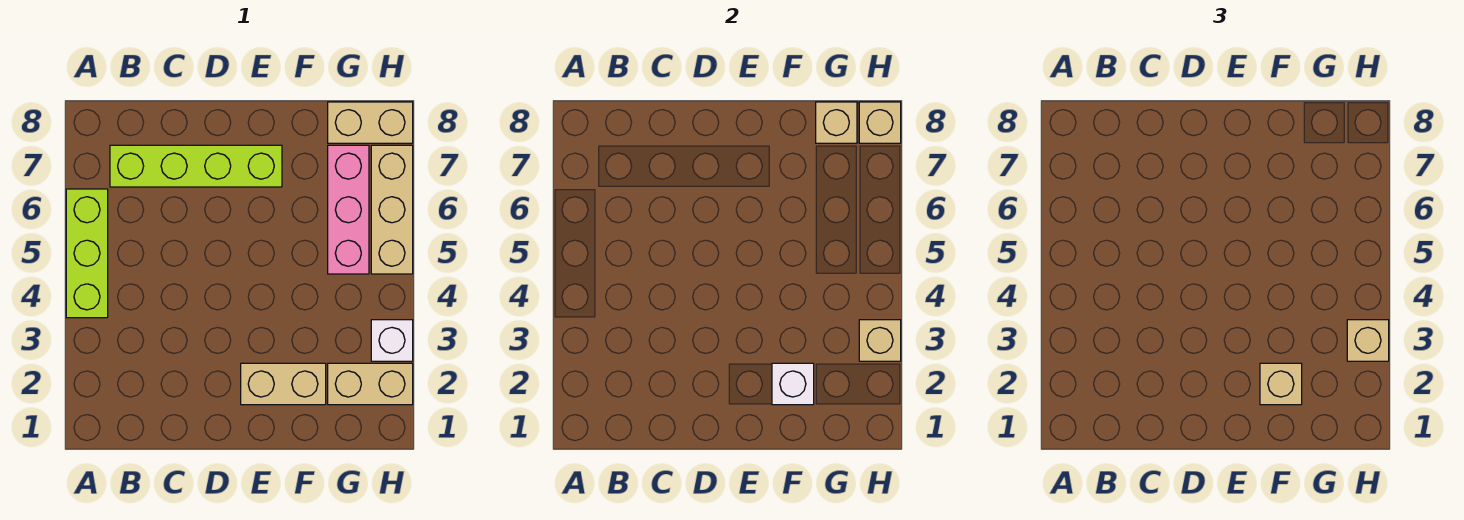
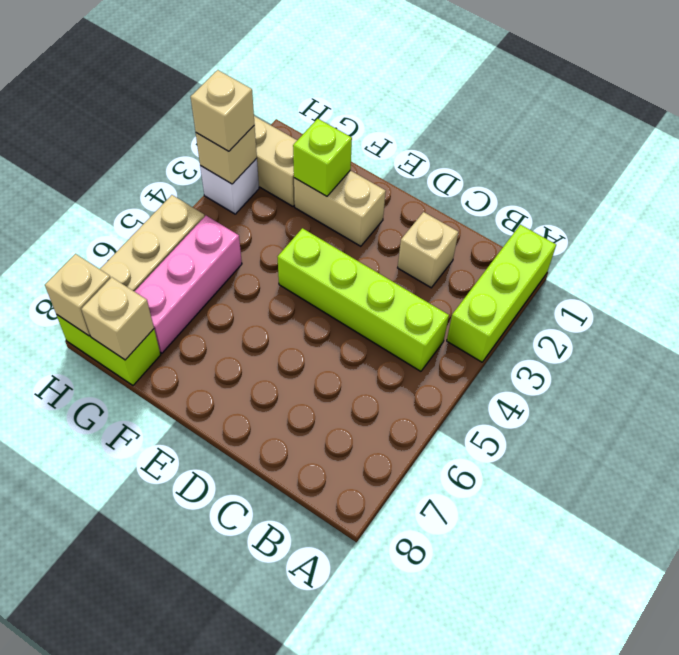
lime 1x3 brick [66,189,108,318] -> lime 1x3 brick moved to [447,225,556,362]
lime 1x4 brick [110,145,282,187] -> lime 1x4 brick moved to [278,228,449,371]
white 1x1 brick [772,363,814,405] -> lime 1x1 brick [293,119,352,196]
tan 1x1 brick [1260,363,1302,405] -> tan 1x1 brick moved to [398,212,458,288]
tan 1x2 brick [328,102,413,143] -> lime 1x2 brick [56,314,161,385]

